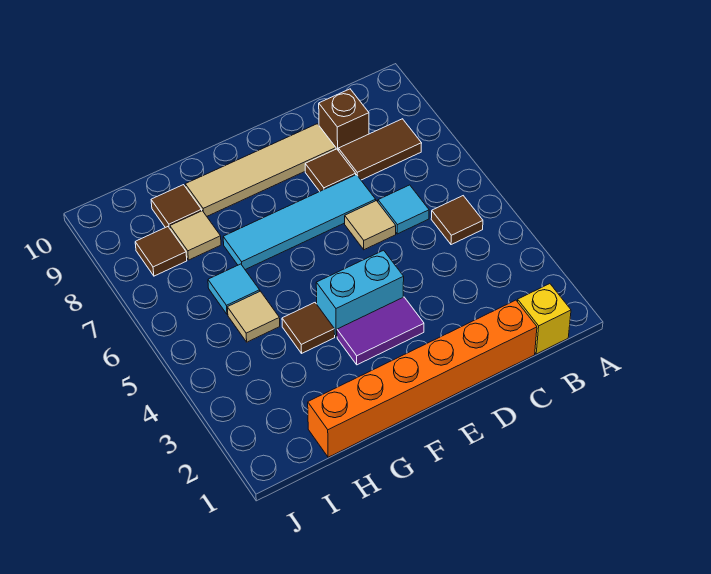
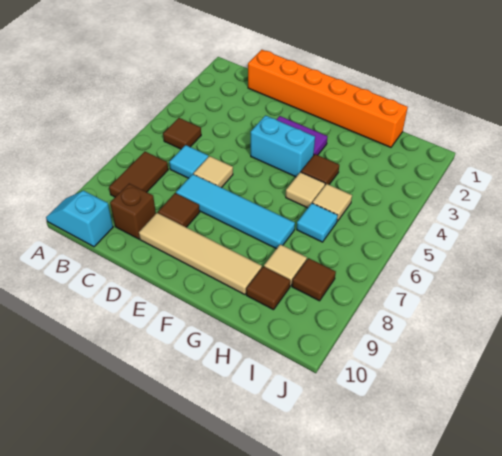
none -> cyan 1x2 slope [46,191,113,247]
yellow 1x1 brick [517,284,571,354] -> none
brown 1x2 tile [338,119,422,180] -> brown 1x2 tile turned to [109,152,168,197]
none -> tan 1x1 tile [286,172,325,208]

